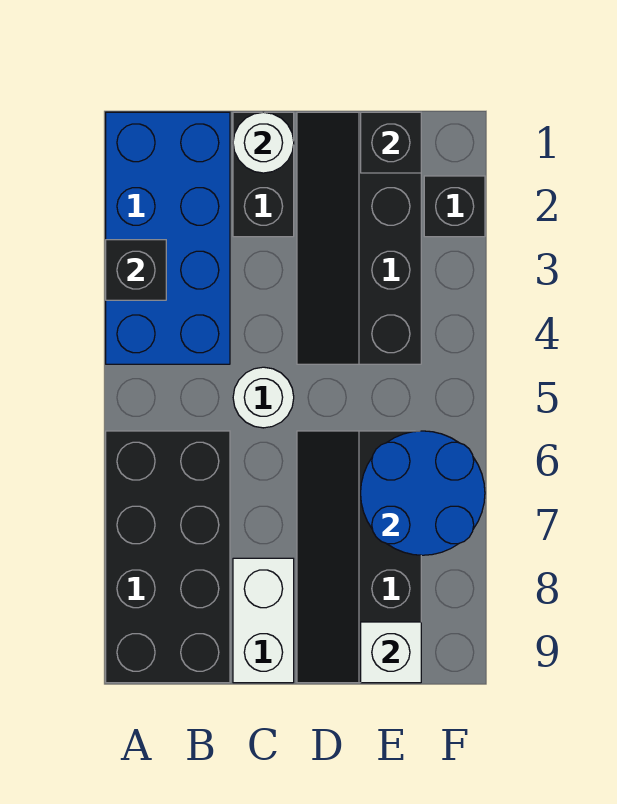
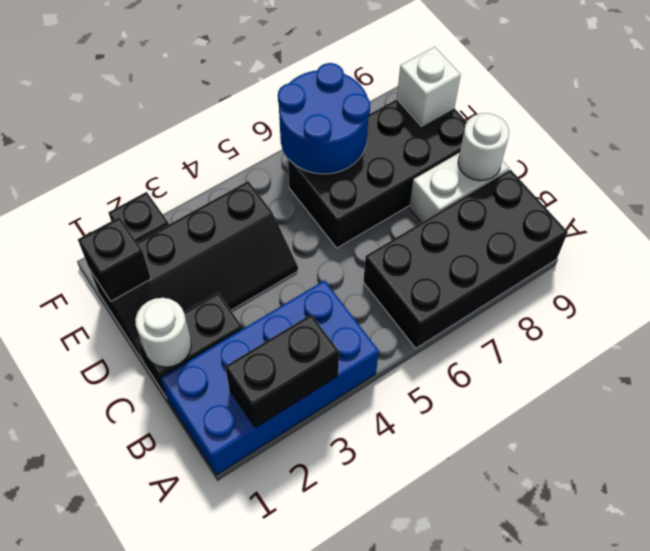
black 1x1 brick [106,240,166,300] -> black 1x2 brick [225,314,339,428]
white 1x1 round brick [233,367,294,428] -> white 1x1 round brick moved to [458,113,509,181]
black 2x4 slope [297,431,421,683] -> black 2x4 brick [288,99,467,248]

